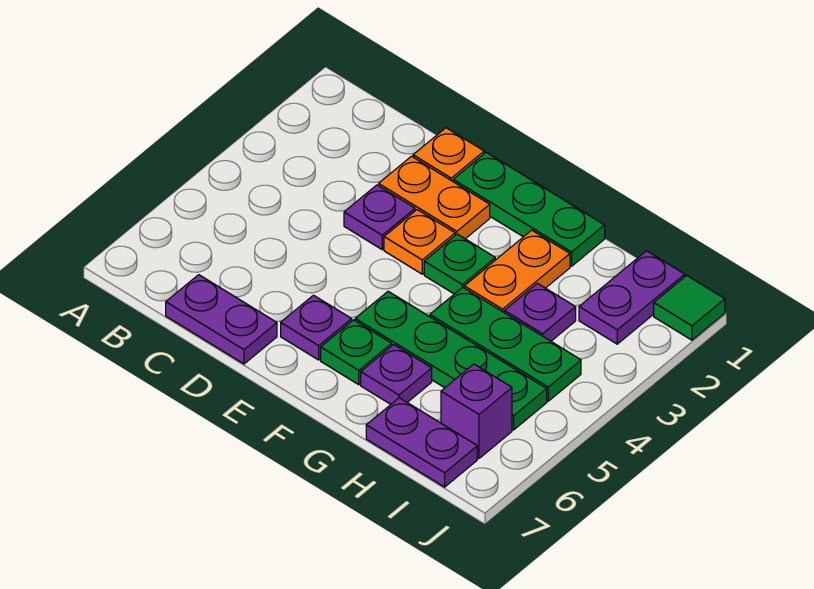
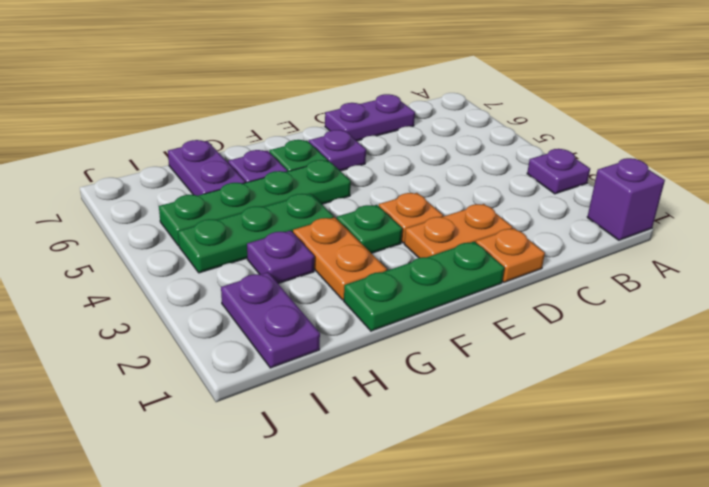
purple 1x1 plate [344,185,415,249] -> purple 1x1 plate moved to [527,149,590,194]
purple 1x2 plate [366,398,477,487] -> purple 1x2 plate turned to [168,140,245,196]
purple 1x1 brick [441,364,512,458] -> purple 1x1 brick moved to [587,158,665,240]
green 1x1 tile [654,275,725,340] -> none

